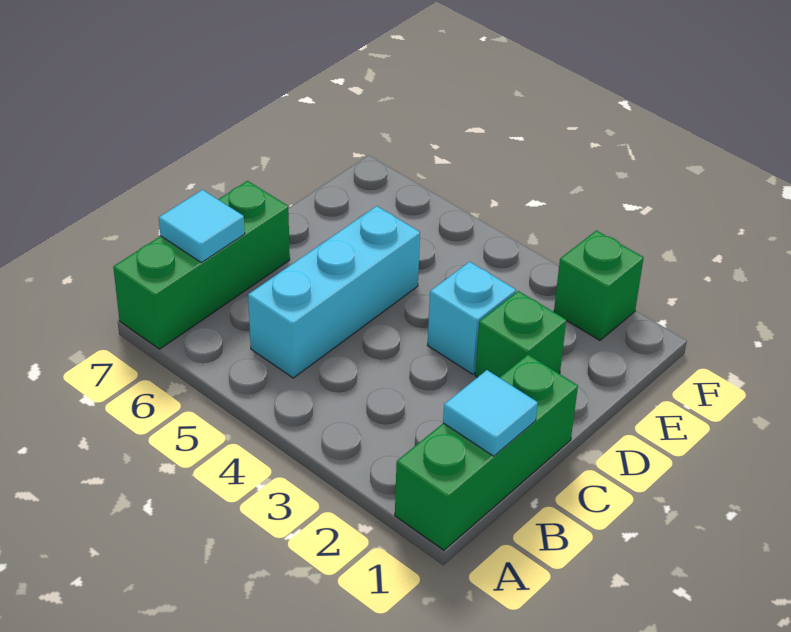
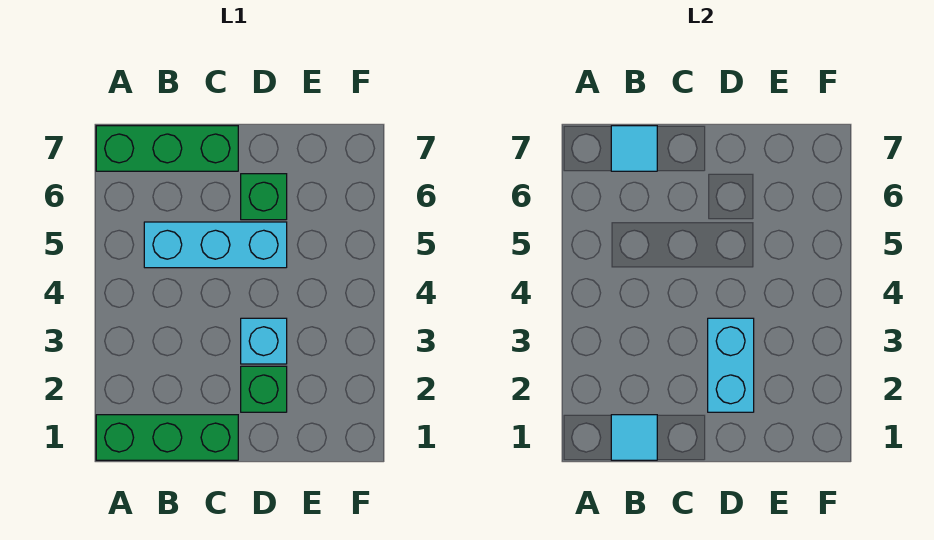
none -> cyan 1x2 brick [708,318,754,412]
green 1x1 brick [554,231,644,340] -> green 1x1 brick moved to [241,174,287,220]

